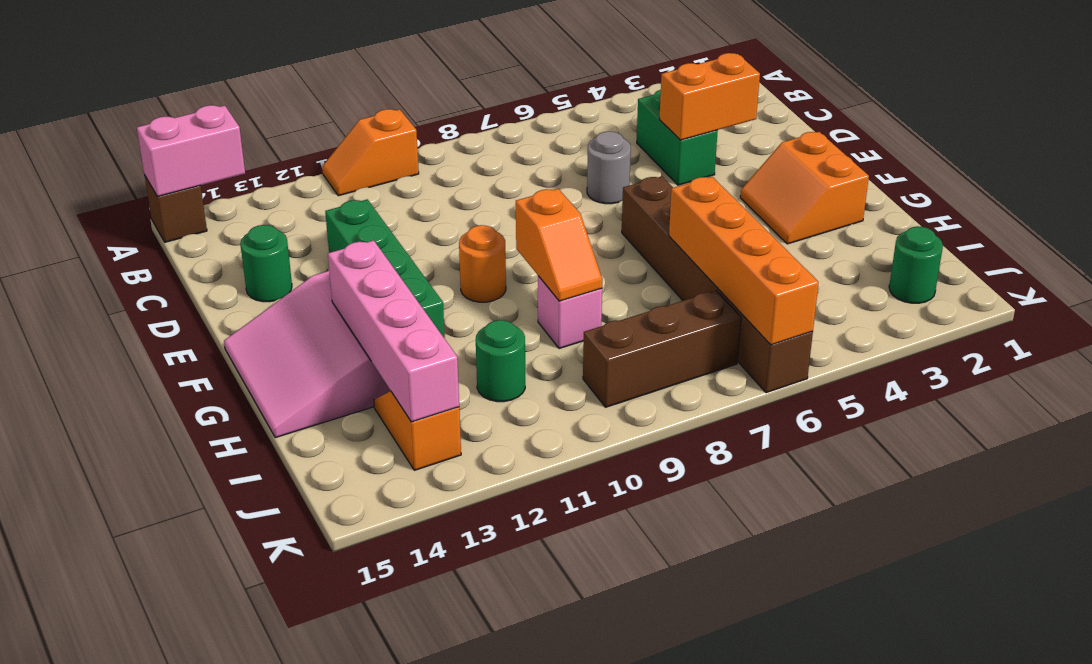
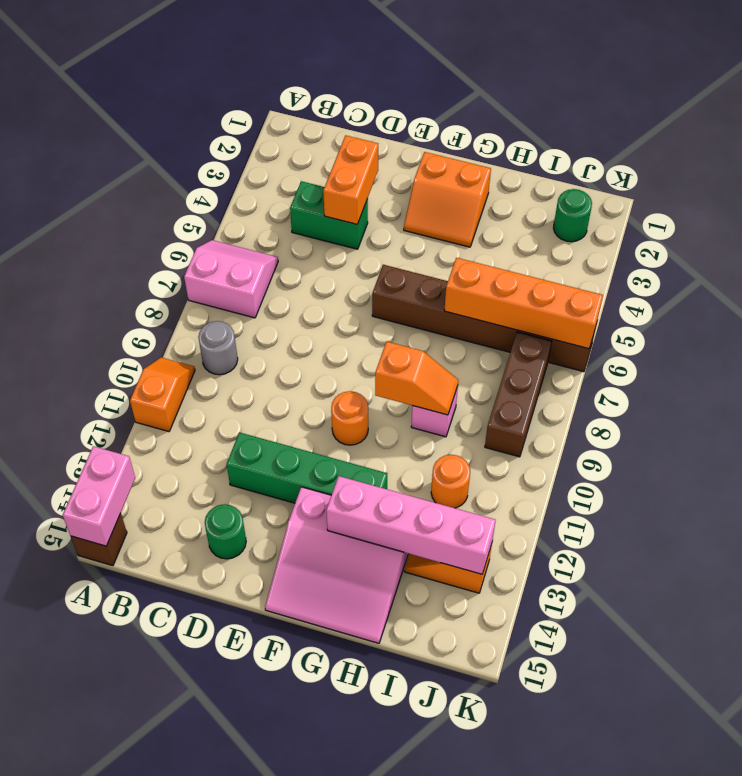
none -> pink 2x2 slope [184,240,278,318]
orange 1x2 slope [322,109,419,196] -> orange 1x2 slope turned to [130,357,195,432]
grey 1x1 round brick [587,131,631,204] -> grey 1x1 round brick moved to [198,321,238,375]
green 1x1 round brick [476,320,525,402] -> orange 1x1 round brick [431,455,470,508]

